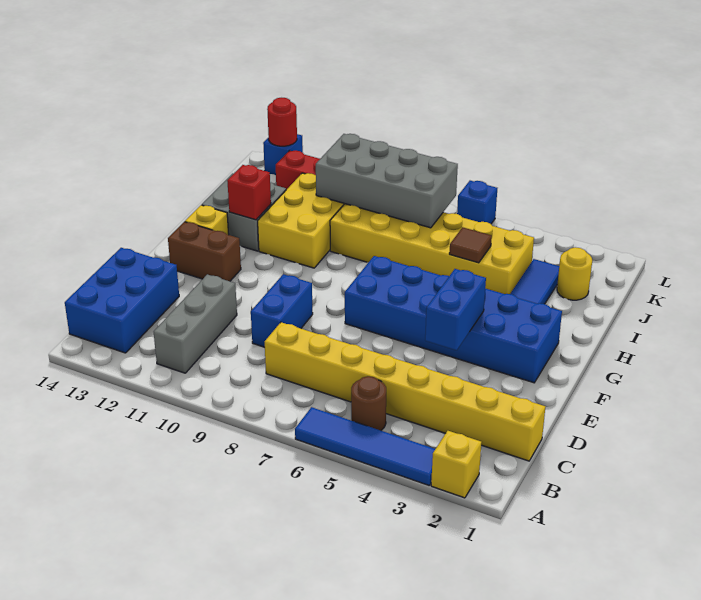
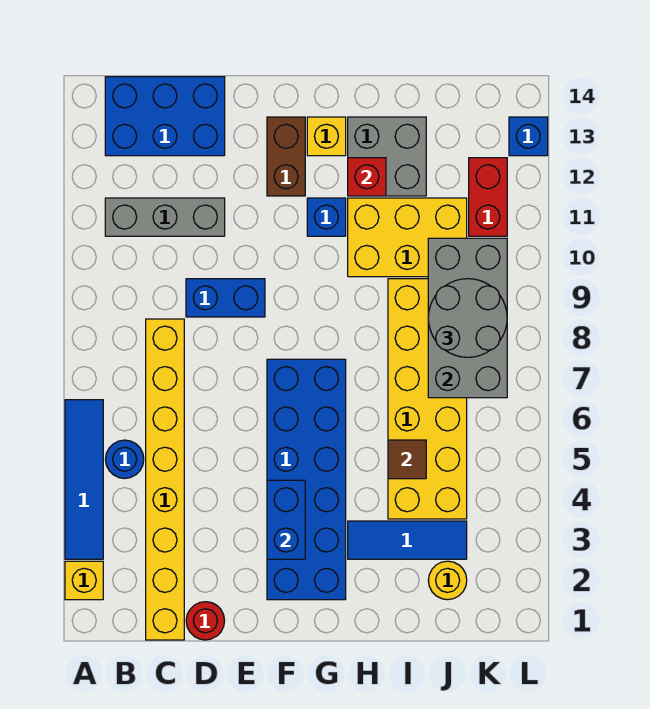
brown 1x1 round brick [351,376,386,430] -> blue 1x1 round brick [105,440,144,479]
blue 1x2 brick [425,269,486,350] -> blue 1x2 brick turned to [267,480,305,559]
none -> grey 2x2 round brick [428,279,507,357]
blue 1x1 brick [457,181,497,224] -> blue 1x1 brick moved to [307,198,346,236]
red 1x1 round brick [267,98,297,146] -> red 1x1 round brick moved to [186,602,225,640]

